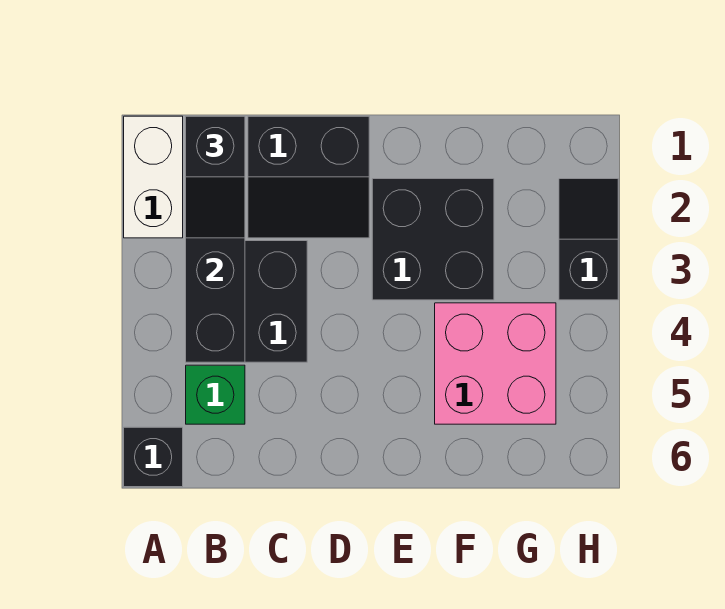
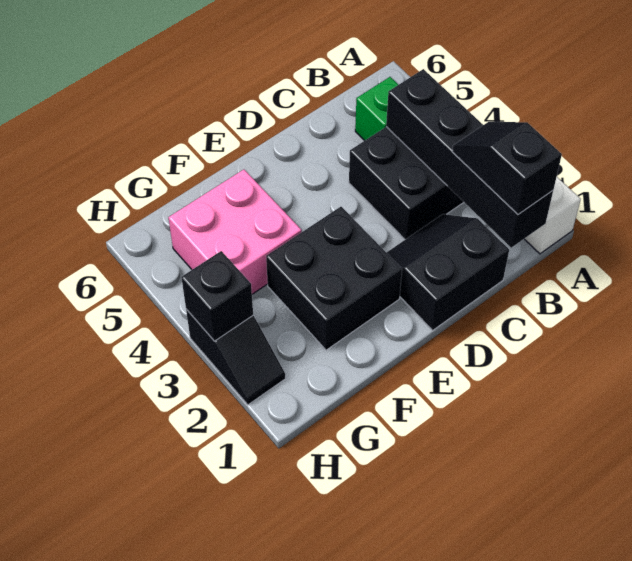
black 1x1 brick [124,427,183,487] -> black 1x1 brick moved to [181,251,253,341]

